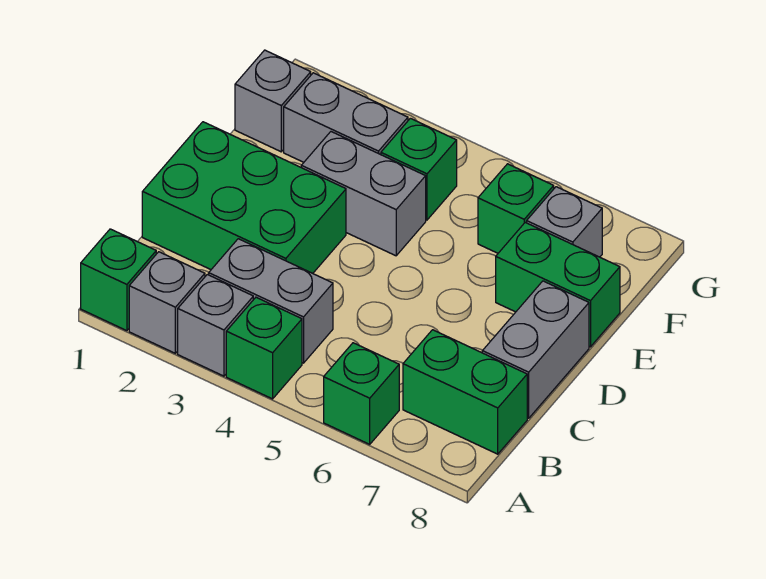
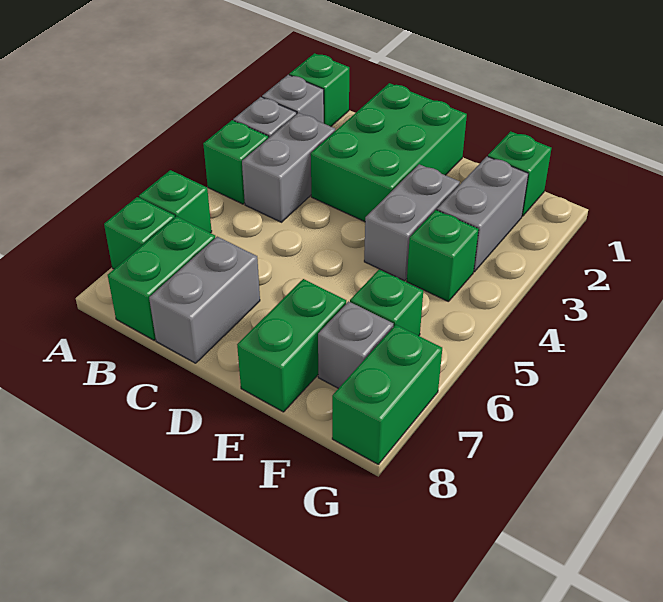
none -> green 1x1 brick [104,197,175,269]
grey 1x2 brick [482,281,589,418] -> grey 1x2 brick turned to [149,237,260,363]
grey 1x1 brick [235,50,311,152] -> green 1x1 brick [488,131,551,216]
none -> green 1x2 brick [332,325,442,464]

